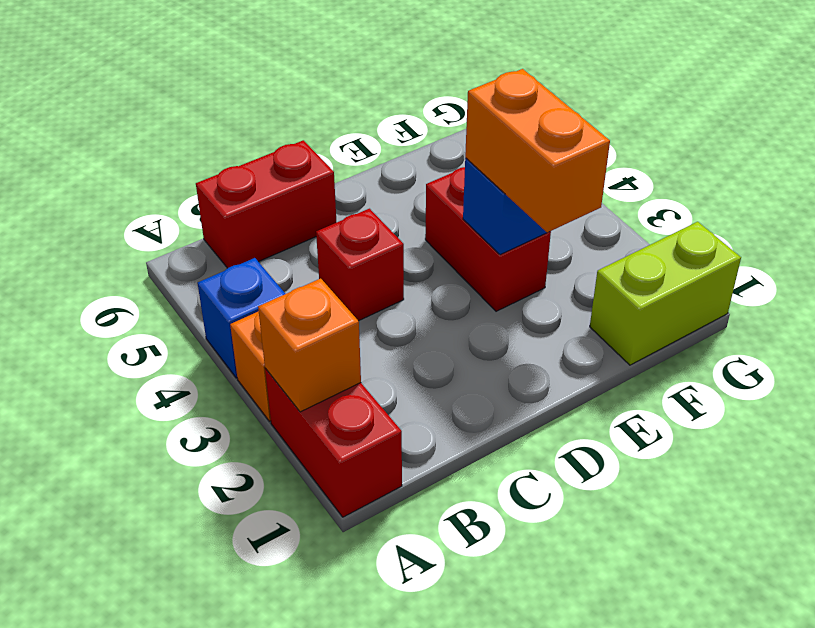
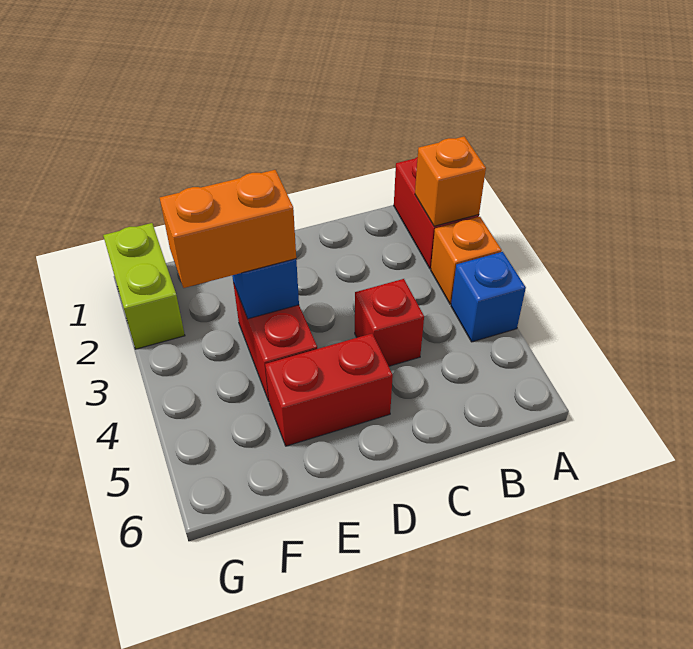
red 1x2 brick [196,140,336,268] -> red 1x2 brick moved to [265,334,393,446]
orange 1x2 brick [465,69,610,233] -> orange 1x2 brick turned to [160,170,296,288]
lime 1x2 brick [590,222,741,365] -> lime 1x2 brick turned to [103,223,185,349]

